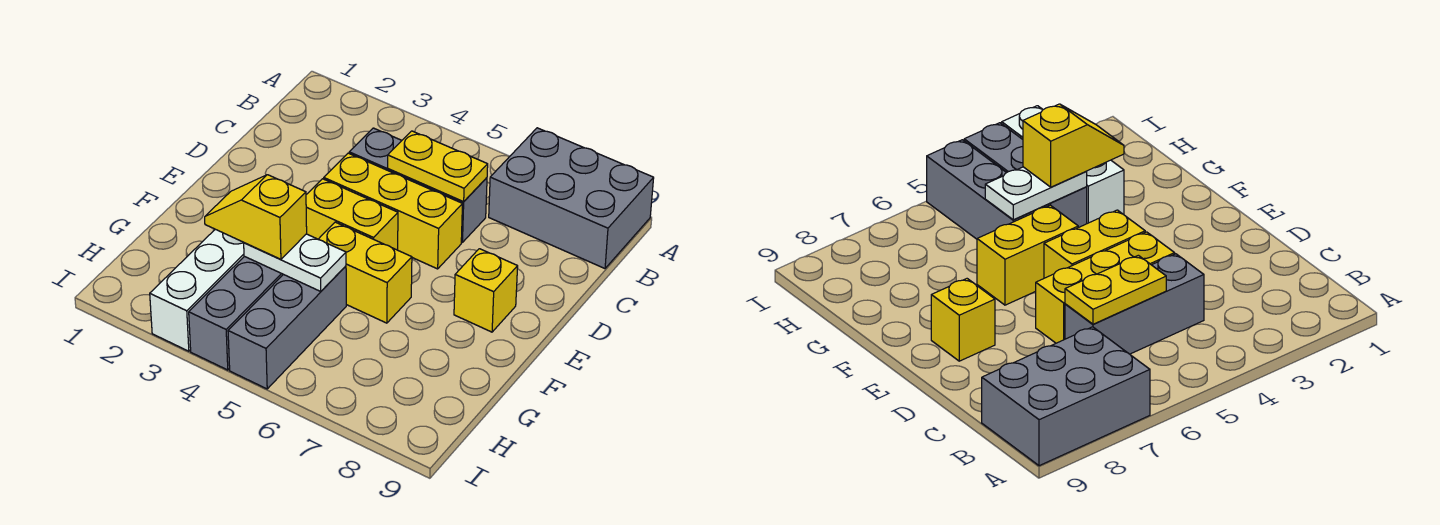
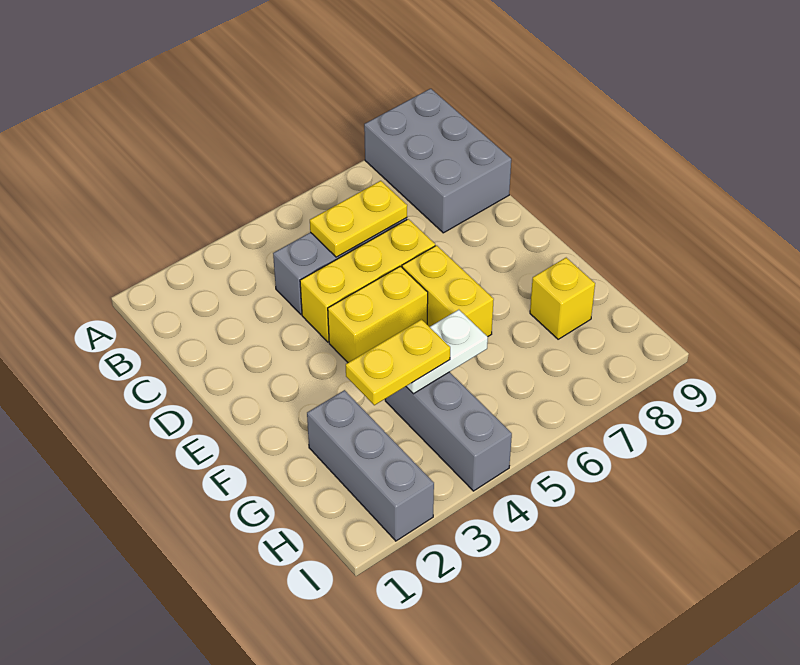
grey 2x3 brick [489,128,654,269] -> grey 2x3 brick turned to [364,89,511,233]
yellow 1x1 brick [454,249,518,332] -> yellow 1x1 brick moved to [530,258,595,339]
yellow 1x2 brick [318,222,412,323] -> yellow 1x2 brick turned to [402,245,494,337]
white 1x3 brick [150,229,244,351] -> none
yellow 1x2 slope [205,175,307,259] -> yellow 1x2 plate [346,319,450,405]
grey 1x3 brick [228,266,346,389] -> grey 1x3 brick moved to [307,390,434,541]

